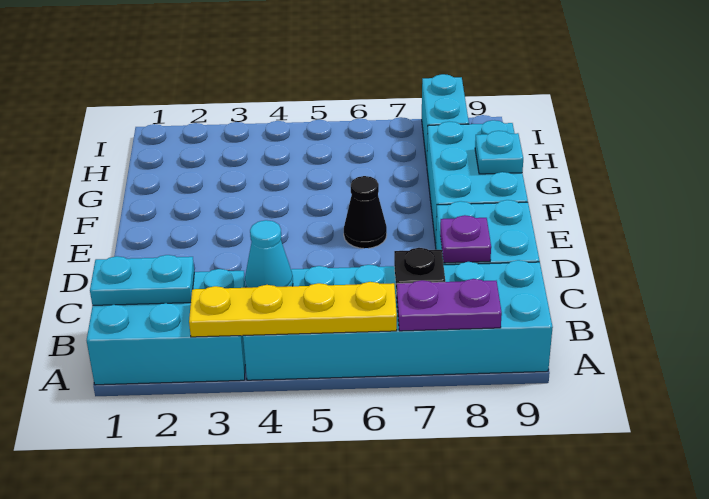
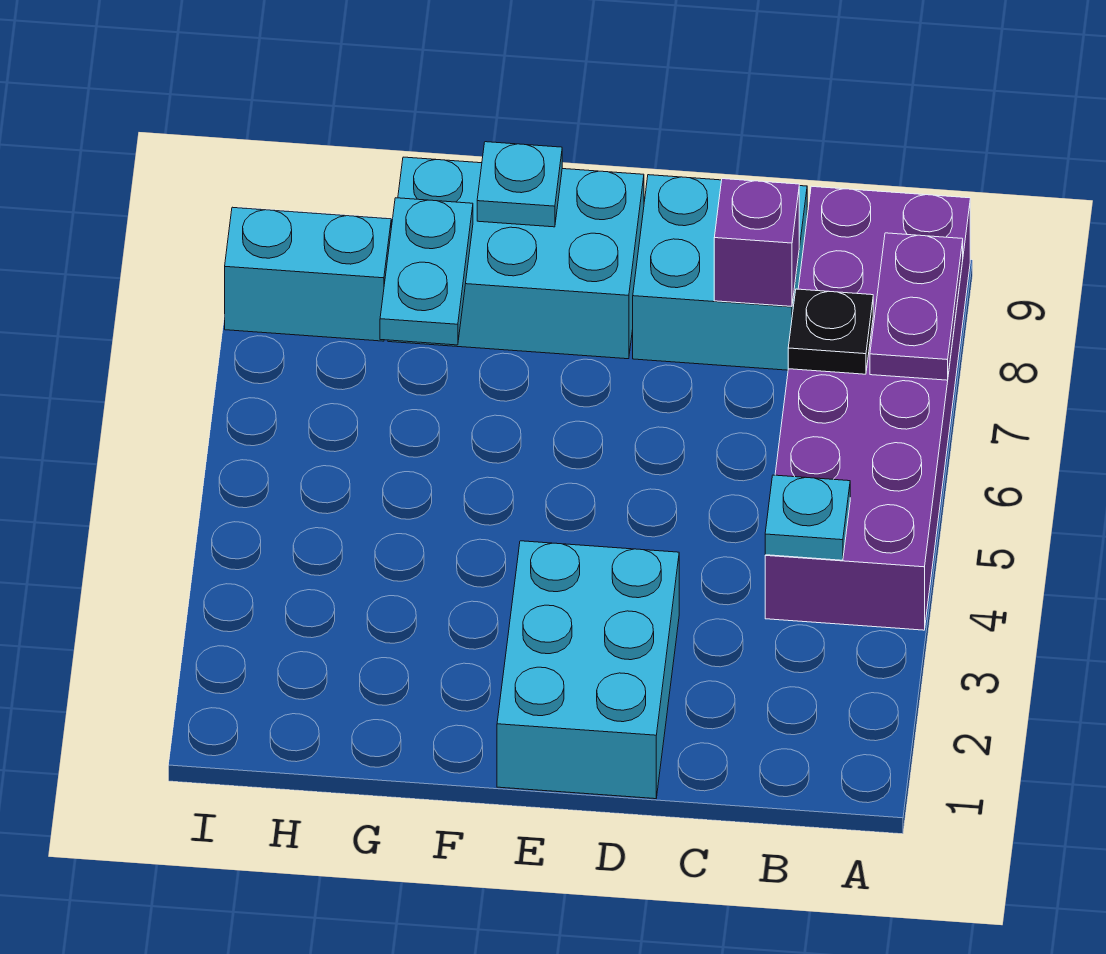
cyan 2x3 brick [87,269,245,385] -> cyan 2x3 brick moved to [497,541,679,799]
yellow 1x4 plate [189,282,397,337] -> none
cyan 2x6 brick [243,260,553,380] -> purple 2x6 brick [765,186,970,630]
cyan 1x2 plate [90,255,194,305] -> cyan 1x2 plate moved to [380,198,473,345]
cyan 1x1 cone [245,220,293,288] -> cyan 1x1 plate [765,475,850,560]
purple 1x1 plate [440,215,491,263] -> purple 1x1 brick [714,179,799,306]
black 1x1 cone [344,176,387,248] -> none

